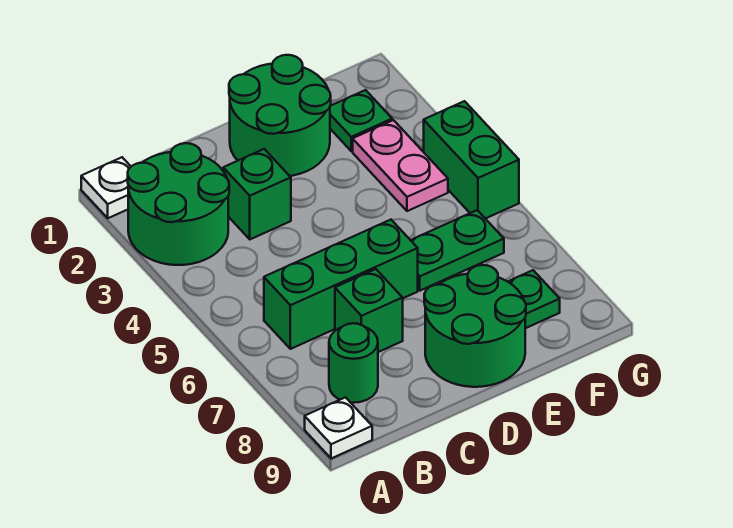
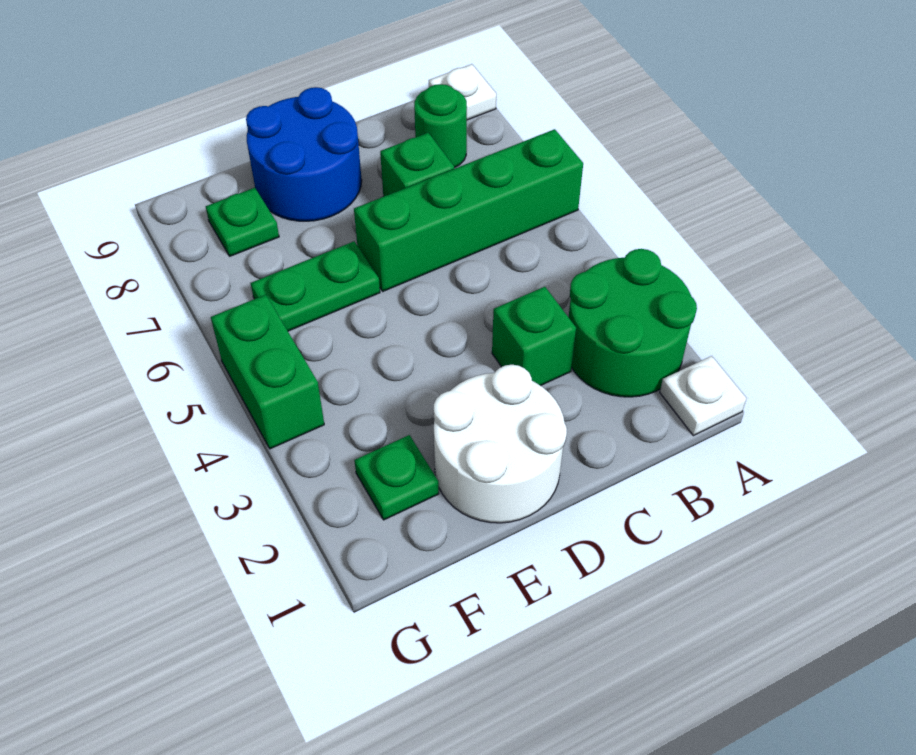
green 1x3 brick [264,220,418,349] -> green 1x4 brick [354,129,583,291]
green 2x2 round brick [229,55,331,176] -> white 2x2 round brick [434,365,567,523]
green 2x2 round brick [424,265,526,387] -> blue 2x2 round brick [246,87,362,221]
pink 1x2 plate [353,120,448,211] -> none

